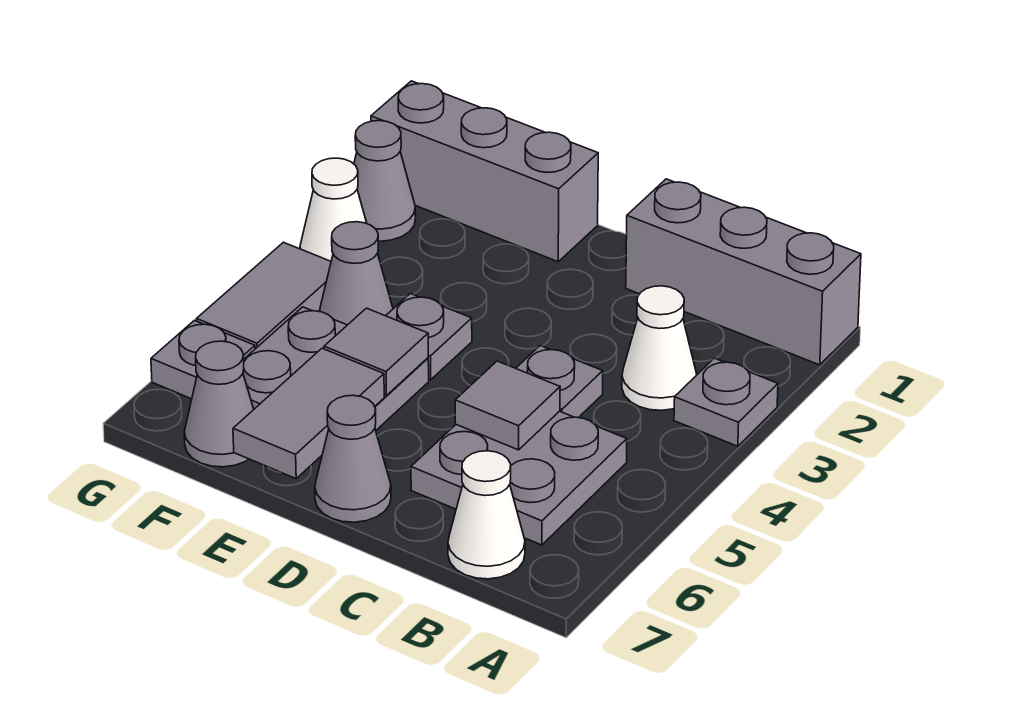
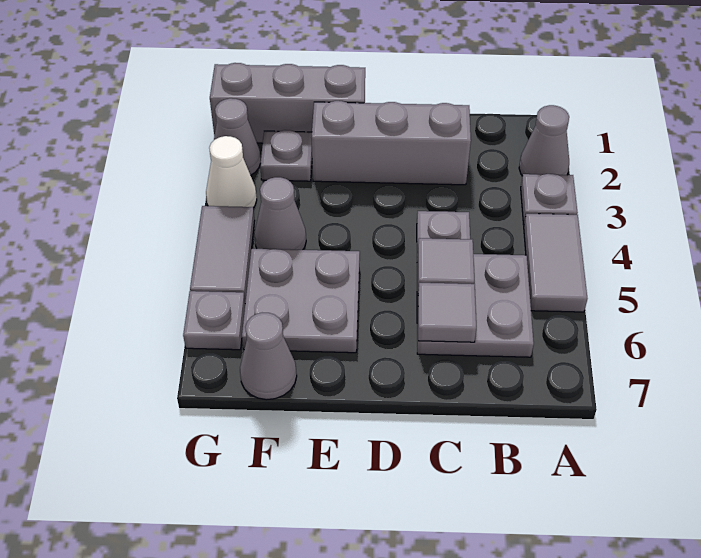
grey 1x3 brick [626,179,861,365] -> grey 1x3 brick moved to [311,101,471,185]
white 1x1 cone [622,286,697,410] -> none
white 1x1 cone [448,451,525,579] -> none
grey 1x1 cone [315,395,391,522] -> grey 1x1 cone moved to [519,105,569,176]
grey 1x1 plate [386,294,472,380] -> grey 1x1 plate moved to [260,130,312,181]
grey 1x1 tile [324,308,428,395] -> grey 1x1 tile moved to [418,283,476,342]
grey 1x2 tile [233,348,384,479] -> grey 1x2 tile moved to [524,214,587,312]

